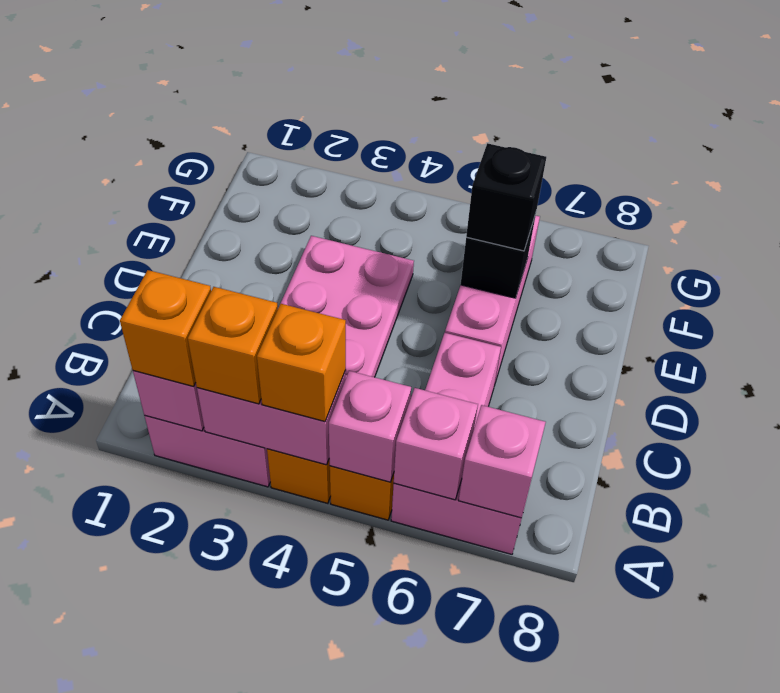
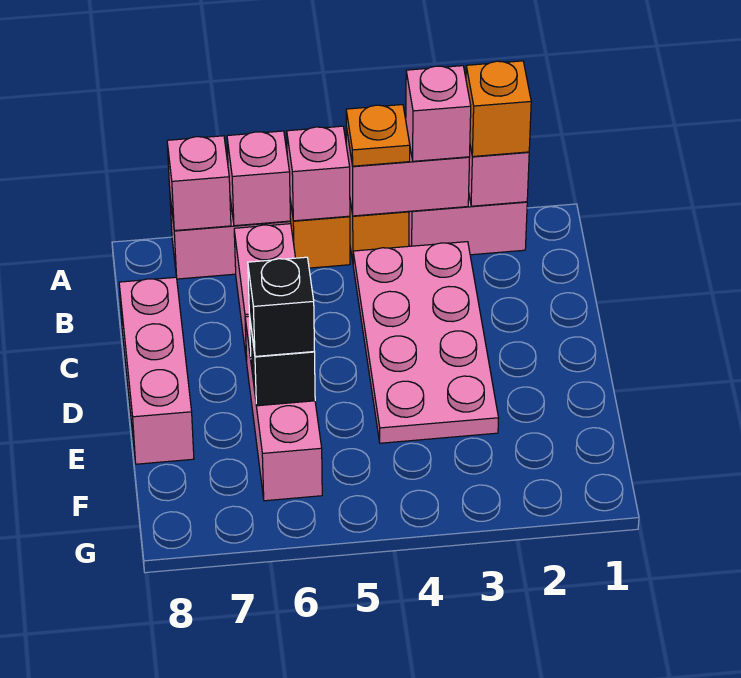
orange 1x1 brick [188,287,278,404] -> pink 1x1 brick [406,66,471,161]
orange 1x1 brick [257,304,346,421] -> orange 1x1 plate [346,105,410,166]
none -> pink 1x3 brick [119,277,194,464]

